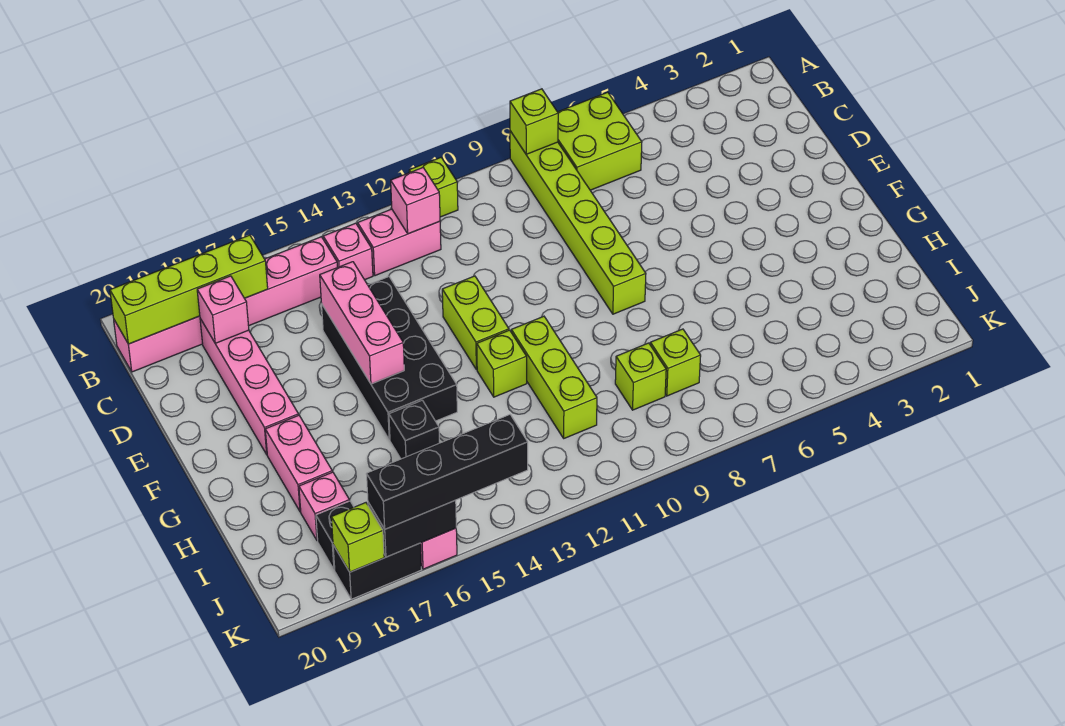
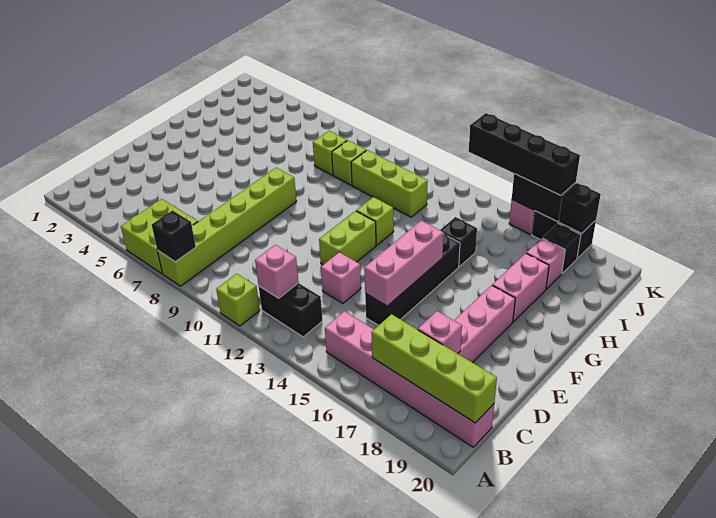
lime 1x1 brick [510,89,558,154] -> black 1x1 brick [152,211,196,262]
pink 1x2 brick [358,209,441,276] -> black 1x2 brick [259,283,322,337]
pink 1x1 brick [323,223,373,280] -> pink 1x1 brick moved to [321,252,361,304]
black 2x4 brick [322,277,457,440] -> black 1x4 brick [365,234,460,325]
lime 1x3 brick [511,316,597,438] -> lime 1x3 brick turned to [351,150,428,217]
lime 1x1 brick [331,503,384,572] -> black 1x1 brick [559,183,601,233]

